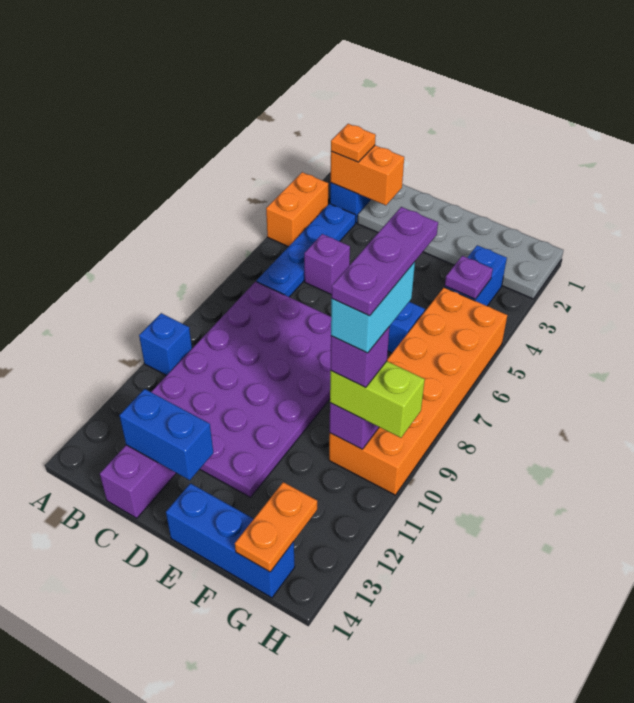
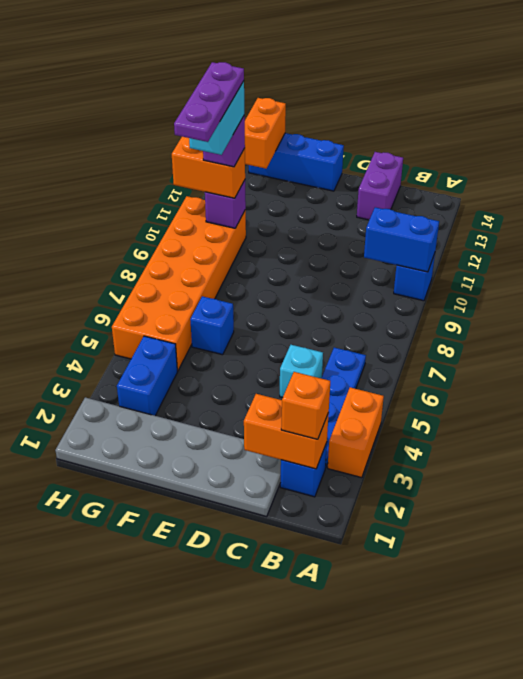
orange 1x1 plate [331,124,376,162] -> orange 1x1 brick [281,372,330,439]
purple 4x6 plate [151,282,331,497] -> none
purple 1x1 brick [304,234,350,295] -> cyan 1x1 brick [280,345,323,398]
blue 1x2 brick [120,389,213,480] -> blue 1x2 brick moved to [364,207,439,272]
purple 1x1 plate [445,256,493,299] -> none
lime 1x2 brick [330,361,425,438] -> orange 1x2 brick [172,137,245,198]
orange 1x2 plate [235,482,317,572] -> orange 1x2 brick [245,98,286,169]

